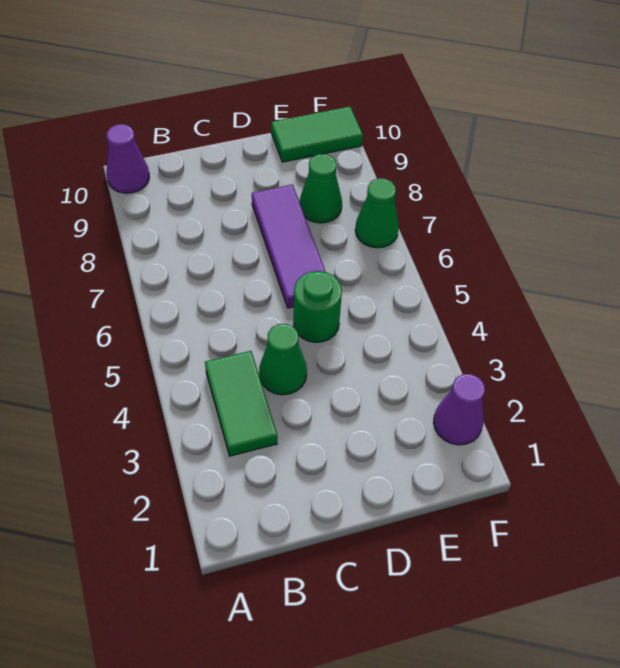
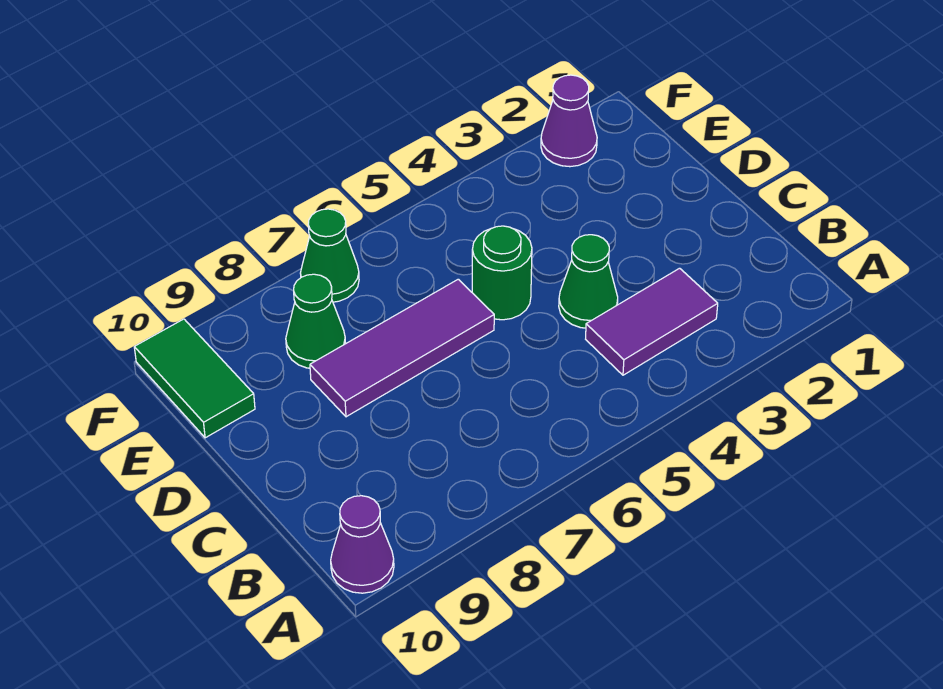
green 1x2 tile [205,351,277,456] -> purple 1x2 tile [586,268,718,375]

